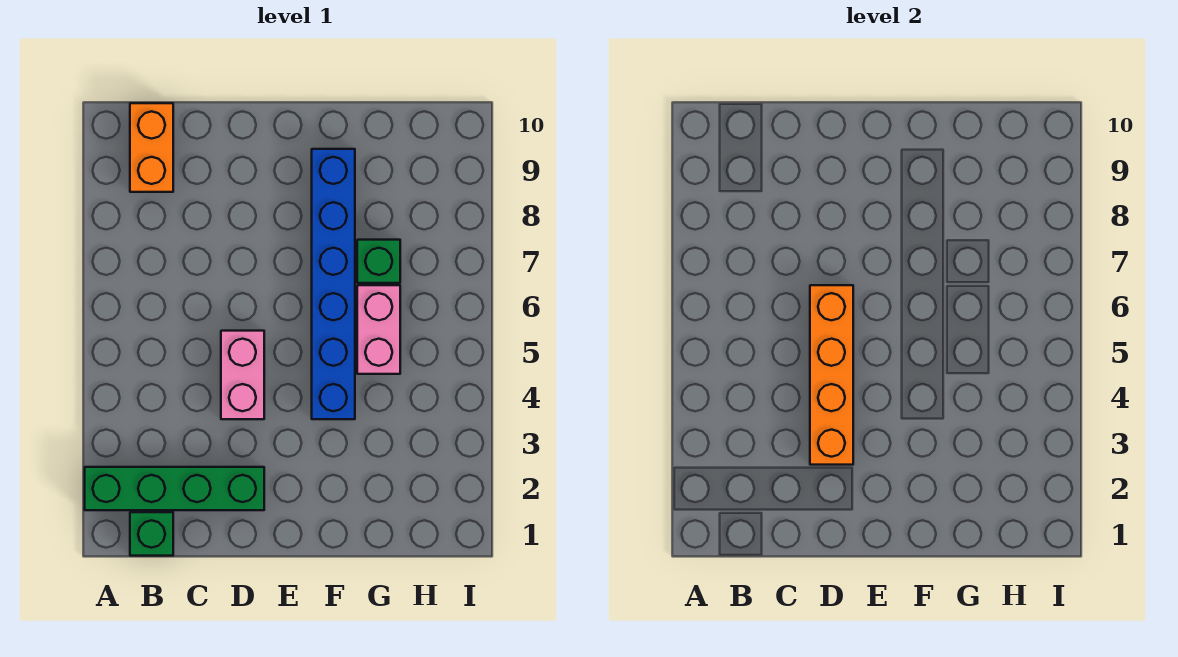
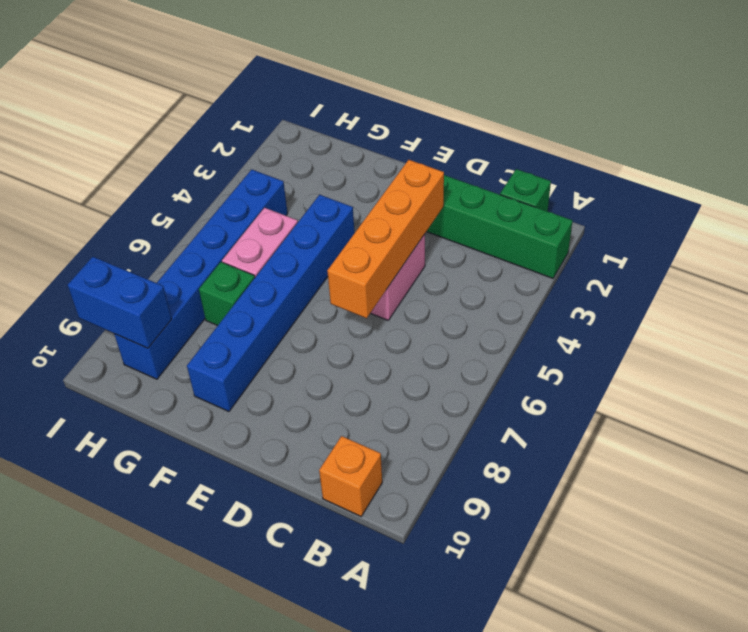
orange 1x2 brick [130,103,173,192] -> orange 1x1 brick [319,436,382,516]
none -> blue 1x6 brick [114,169,288,379]
none -> blue 1x2 brick [67,257,172,348]

